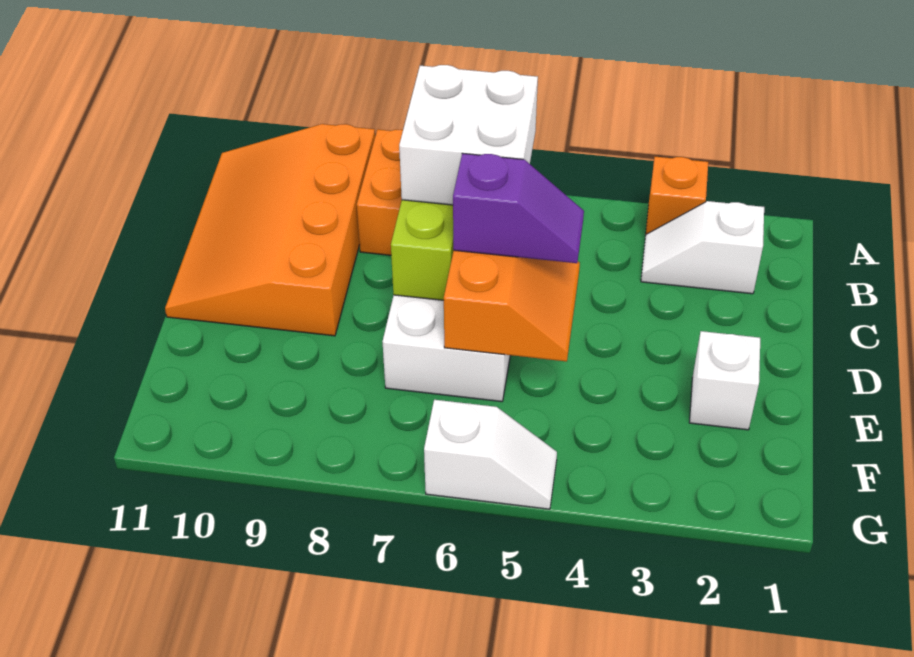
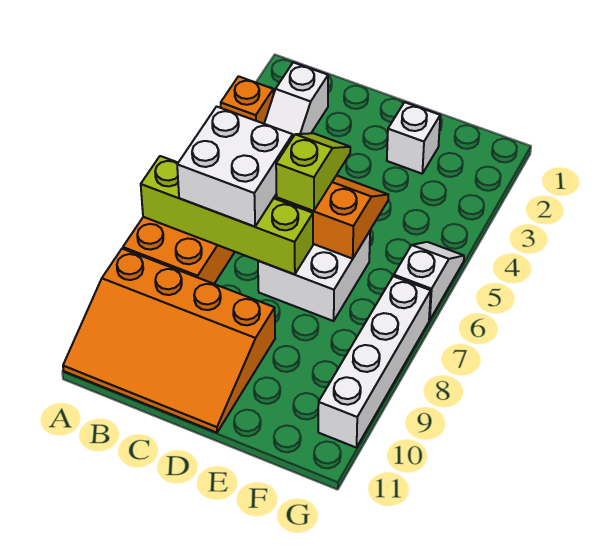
purple 1x2 slope [453,153,584,263] -> lime 1x2 slope [276,133,350,211]
none -> white 1x4 brick [318,276,431,448]

